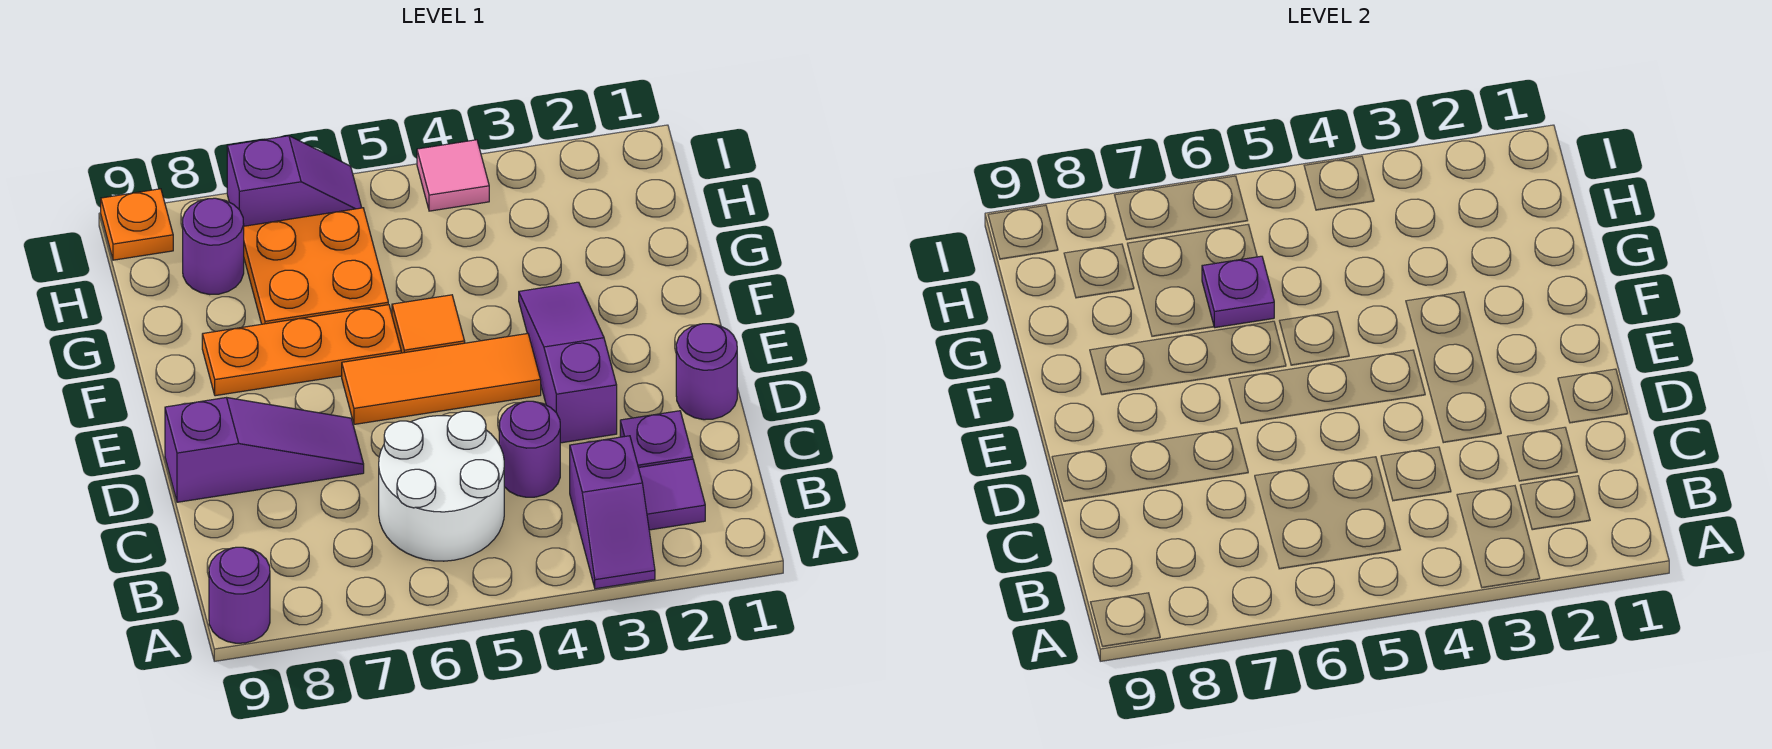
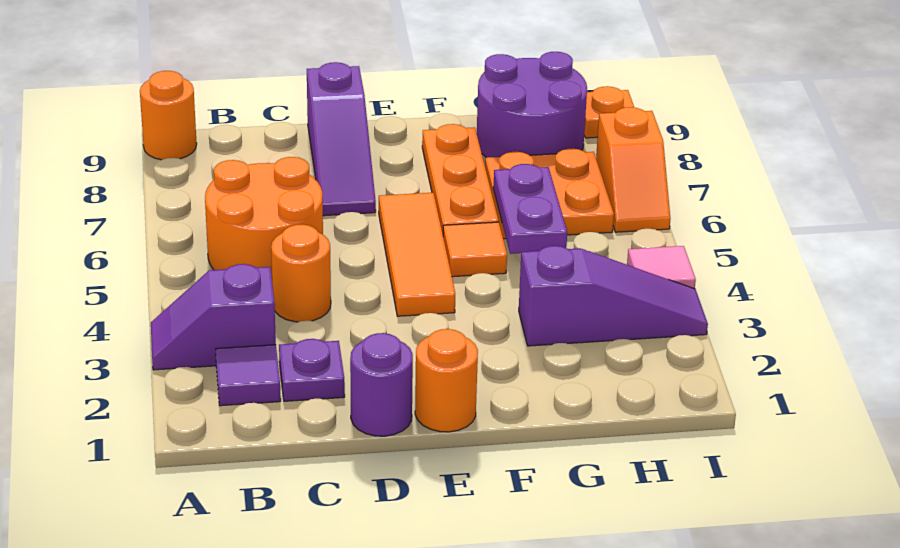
purple 1x1 round brick [209,547,270,643] -> orange 1x1 round brick [140,71,197,160]
white 2x2 round brick [379,411,504,561] -> orange 2x2 round brick [205,157,323,276]
purple 1x1 round brick [499,401,560,497] -> orange 1x1 round brick [271,224,331,322]
purple 1x3 slope [519,282,617,443] -> purple 1x3 slope moved to [519,246,708,346]
none -> orange 1x1 round brick [415,329,478,432]
purple 1x1 plate [1202,256,1274,328] -> purple 1x2 plate [493,164,567,254]
purple 1x1 round brick [183,198,244,295] -> purple 2x2 round brick [477,52,587,158]
purple 1x2 slope [227,136,362,226] -> orange 1x2 slope [596,107,670,232]

